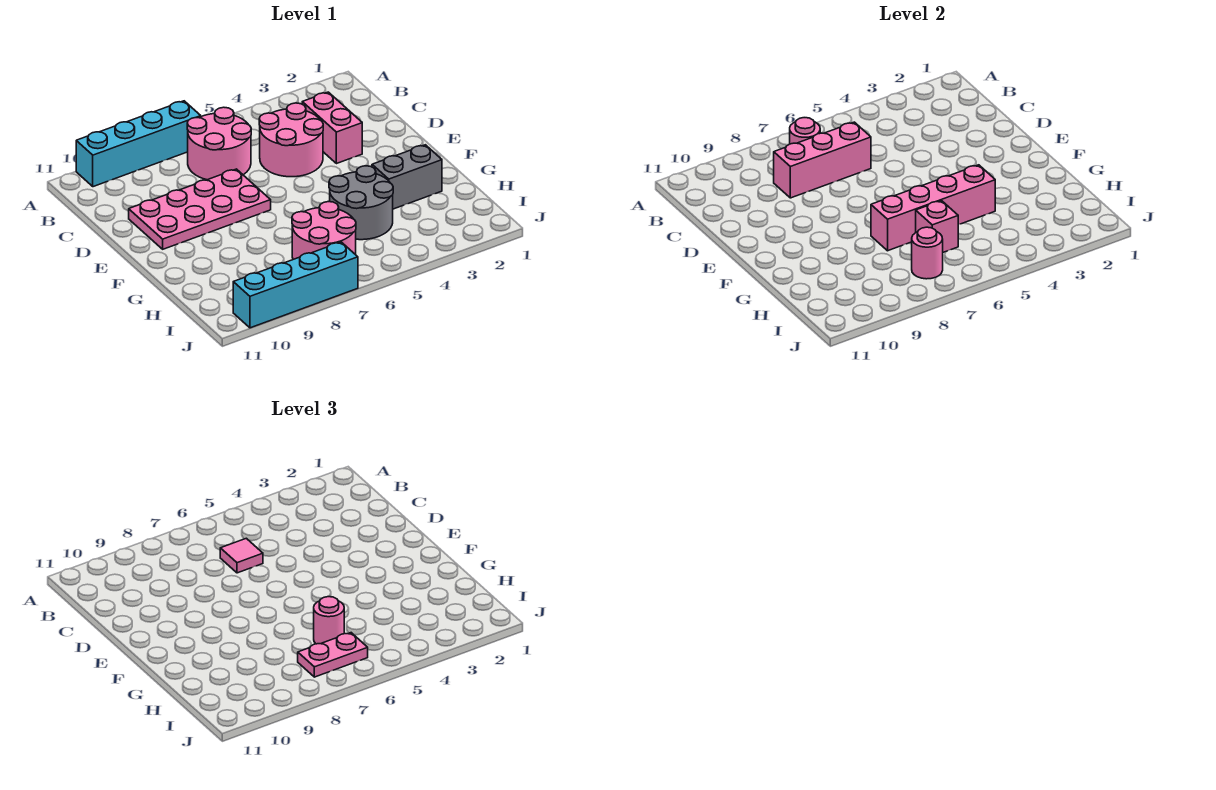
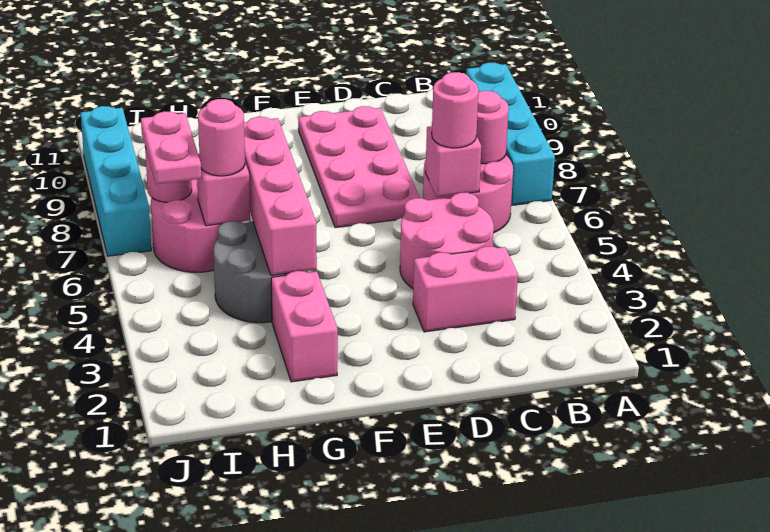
pink 1x3 brick [774,122,871,198] -> pink 1x1 brick [425,126,481,197]
pink 1x1 tile [220,538,263,573] -> pink 1x1 round brick [432,72,479,148]
grey 1x2 brick [372,145,442,209] -> pink 1x2 brick [271,271,338,382]

